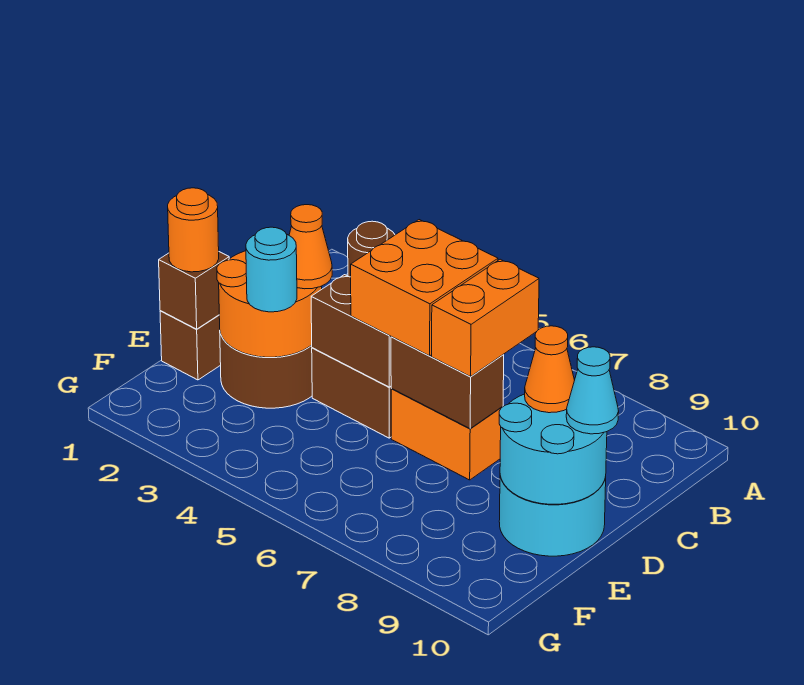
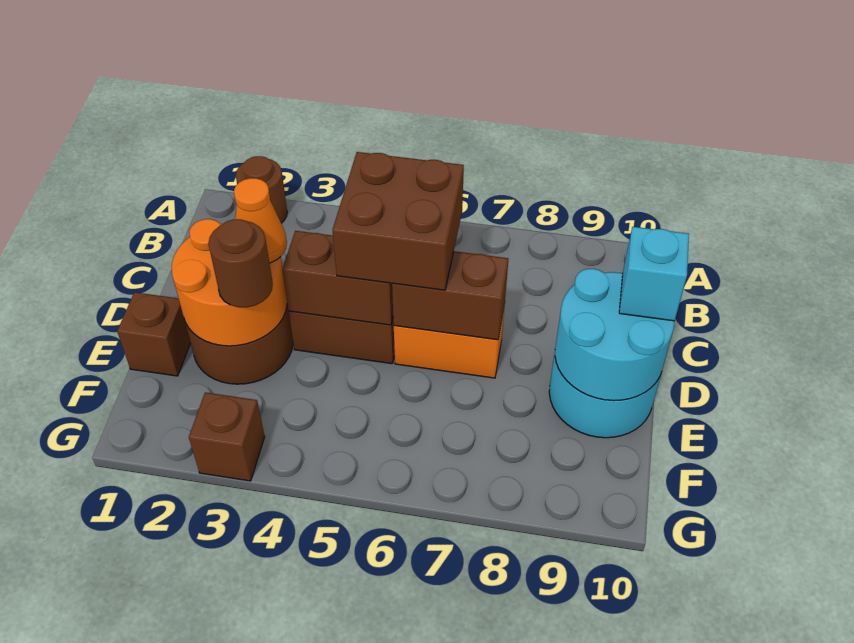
orange 2x2 brick [351,220,498,356] -> brown 2x2 brick [332,152,464,290]
orange 1x2 brick [432,259,539,377] -> none
orange 1x1 cone [525,326,575,413] -> none
cyan 1x1 cone [566,347,619,434] -> cyan 1x1 brick [619,227,689,321]
brown 1x1 brick [159,252,229,329] -> brown 1x1 brick moved to [189,392,265,481]
orange 1x1 round brick [168,188,219,272] -> none
cyan 1x1 round brick [246,227,297,312] -> brown 1x1 round brick [208,219,273,307]

